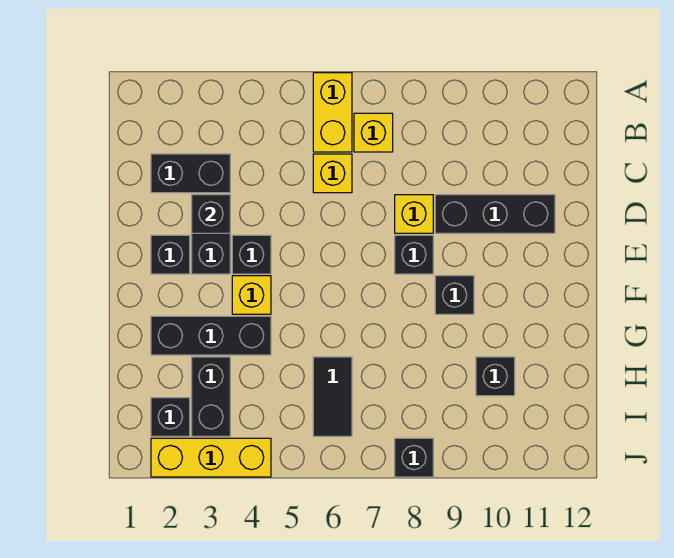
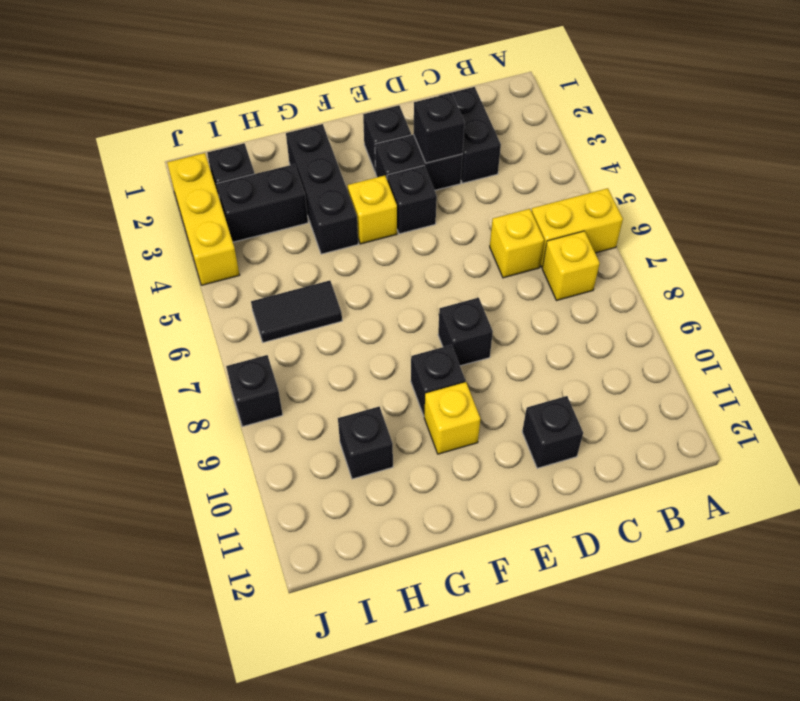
yellow 1x1 brick [395,195,433,233] -> yellow 1x1 brick moved to [424,382,480,454]
black 1x3 brick [435,195,555,233] -> black 1x1 brick [522,396,583,468]

